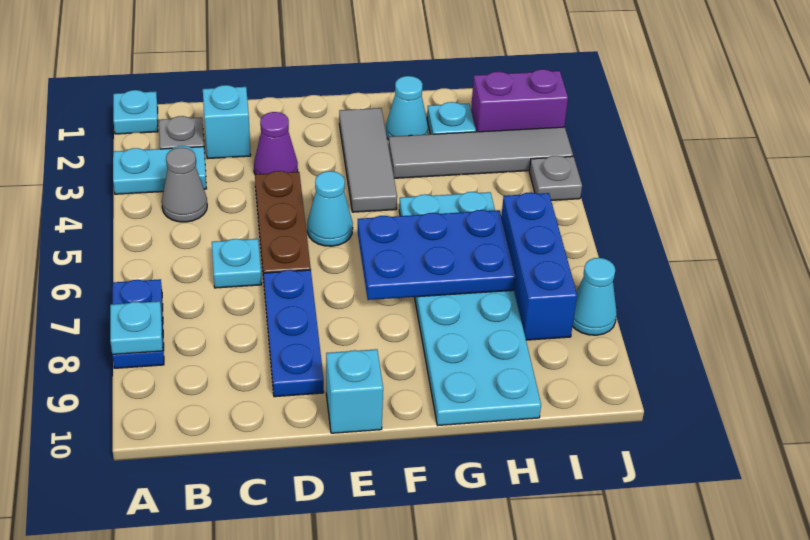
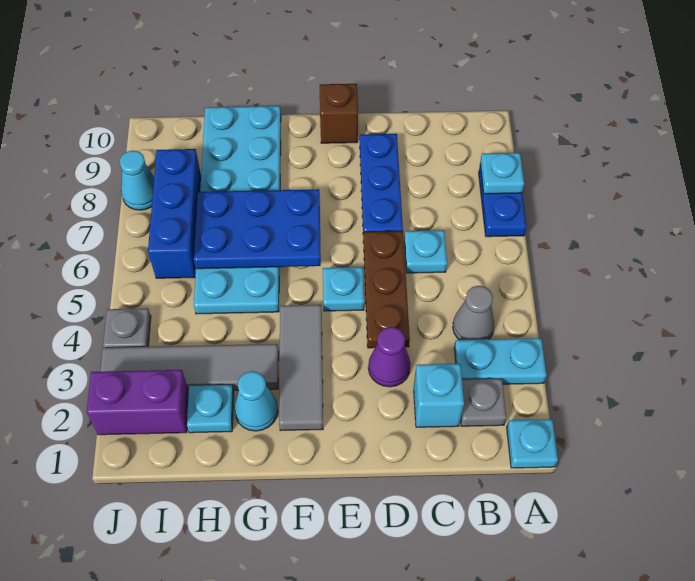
cyan 1x1 cone [307,171,353,246] -> cyan 1x1 plate [323,267,364,311]
cyan 1x1 brick [326,349,383,433] -> brown 1x1 brick [320,84,358,143]

